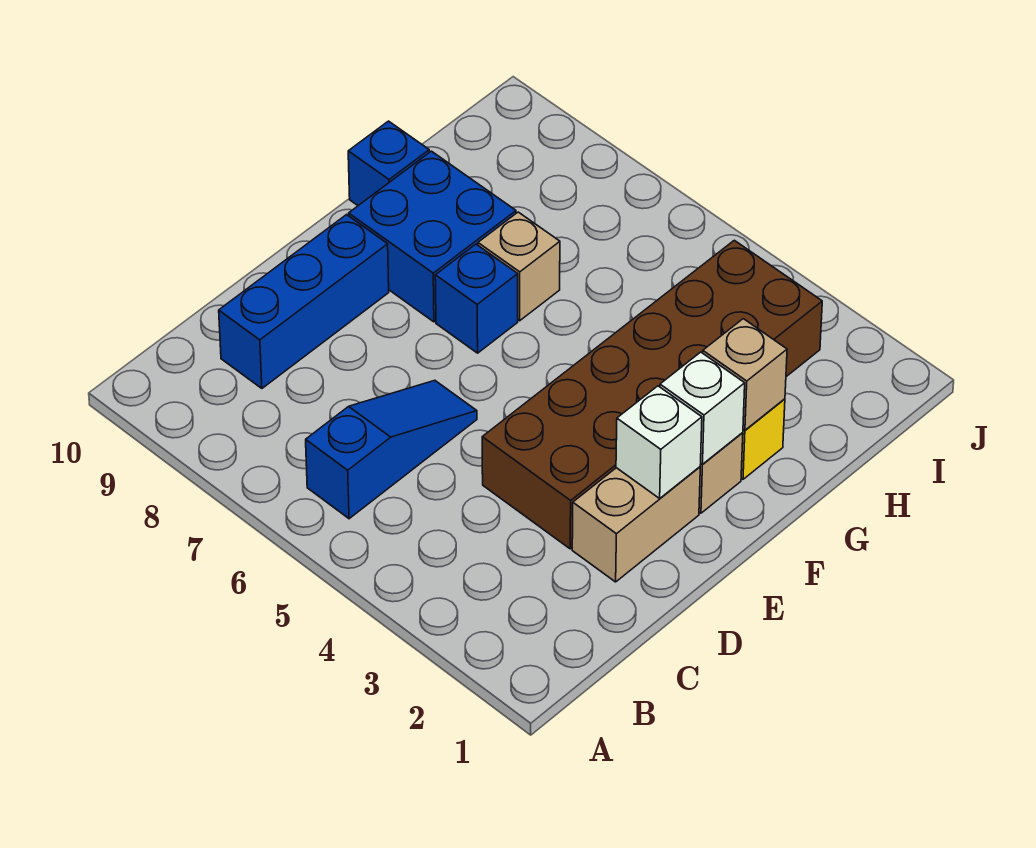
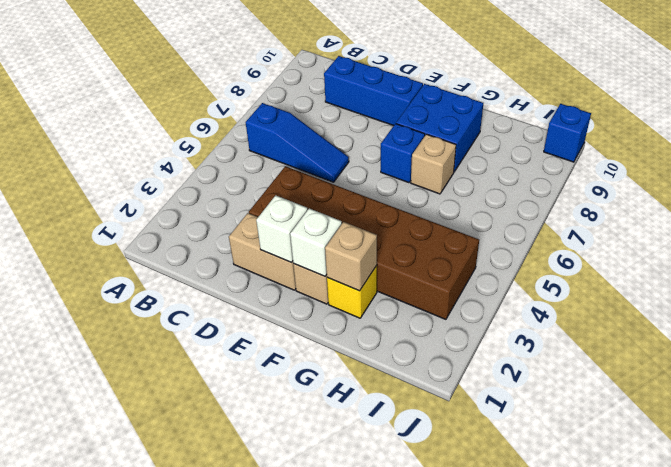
blue 1x1 brick [348,121,429,206] -> blue 1x1 brick moved to [544,104,591,162]

